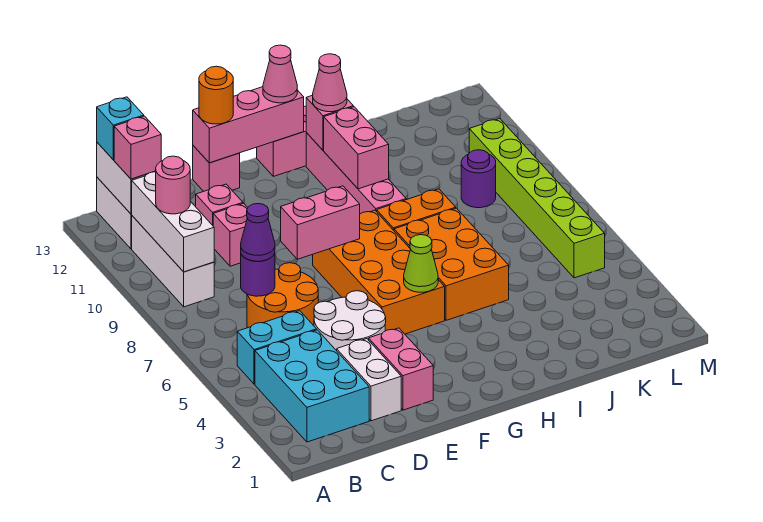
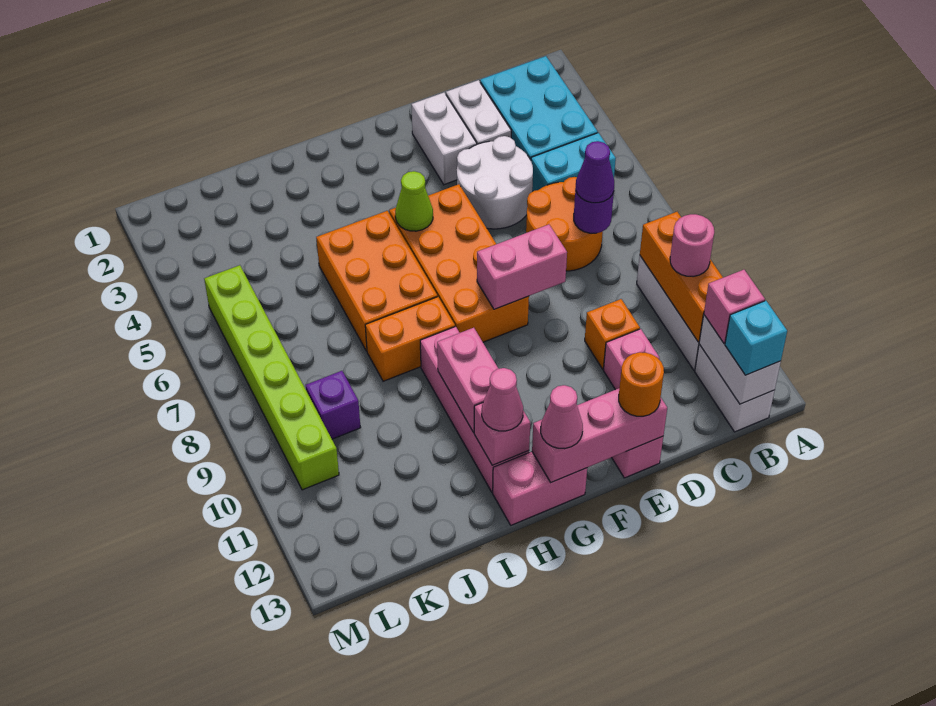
white 1x3 brick [132,172,214,272] -> orange 1x3 brick [640,212,723,342]
pink 1x1 brick [213,203,248,266] -> orange 1x1 brick [585,299,640,369]
pink 1x2 brick [369,328,433,410] -> white 1x2 brick [412,93,477,185]
purple 1x1 round brick [461,150,496,208] -> purple 1x1 brick [306,371,361,439]

